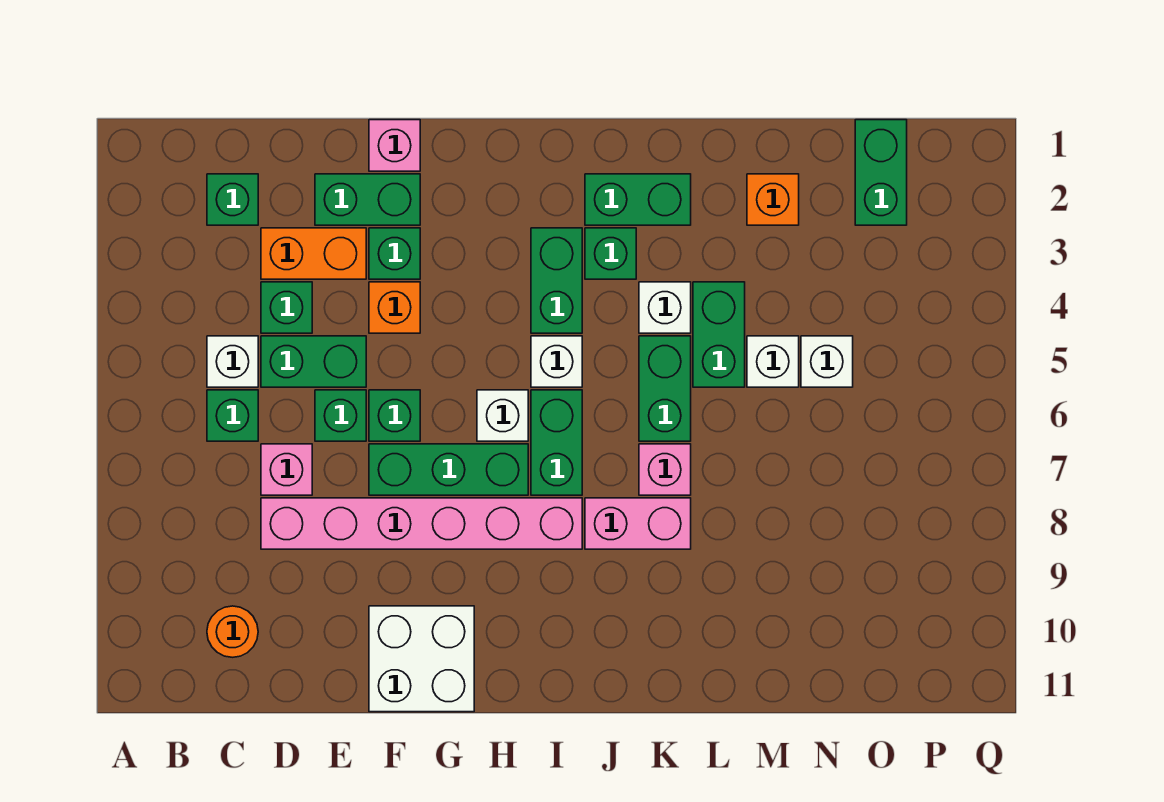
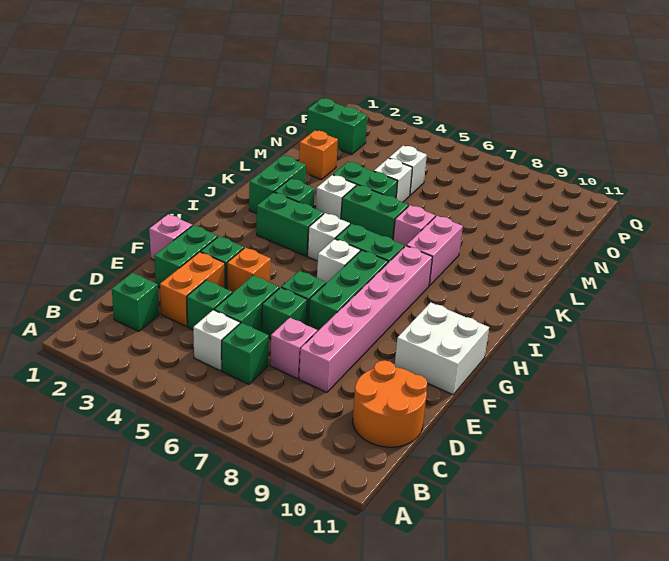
orange 1x1 round brick [207,606,258,657] -> orange 2x2 round brick [353,360,427,447]

